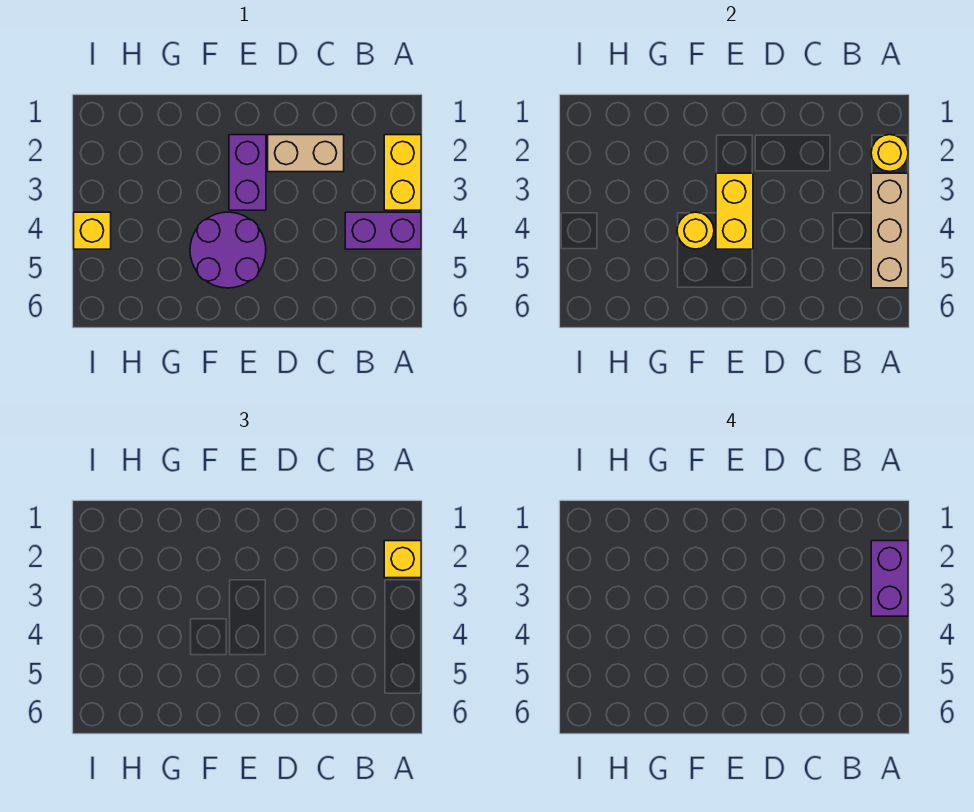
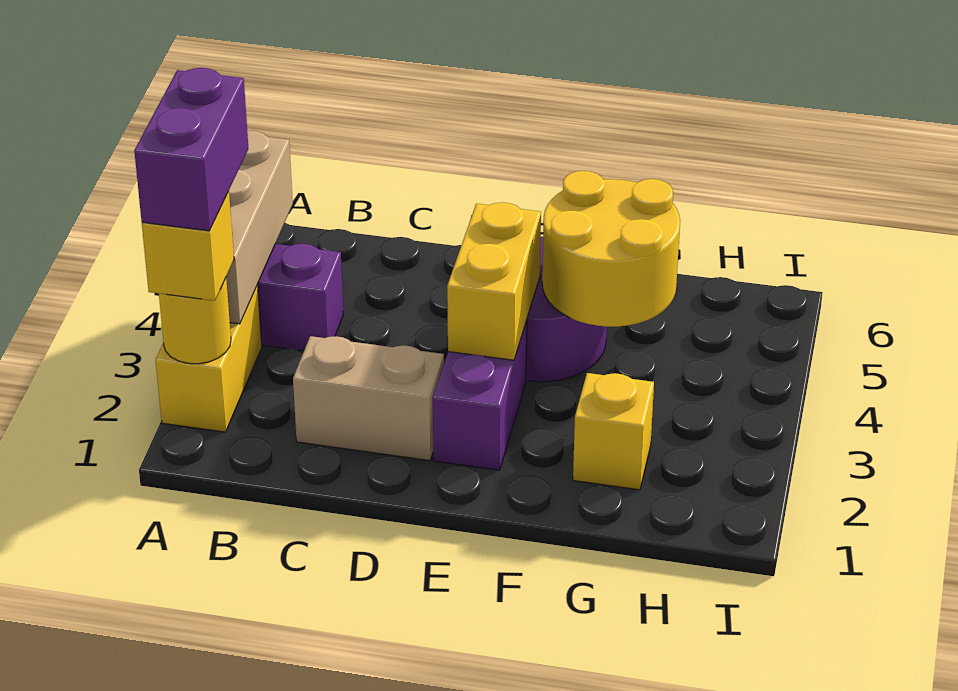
yellow 1x1 round brick [677,212,714,249] -> yellow 2x2 round brick [542,171,680,327]
yellow 1x1 brick [74,212,111,249] -> yellow 1x1 brick moved to [573,373,654,490]

